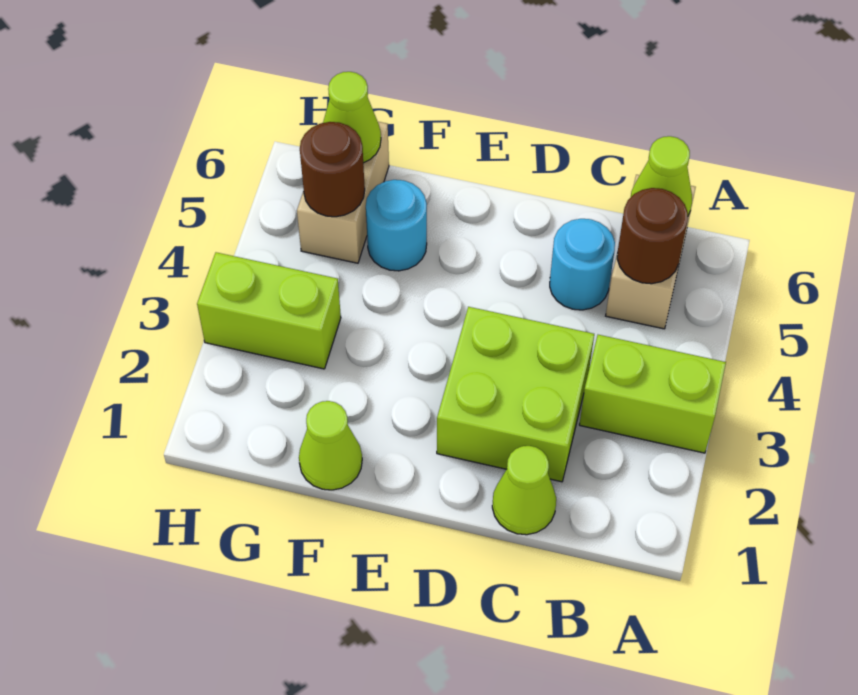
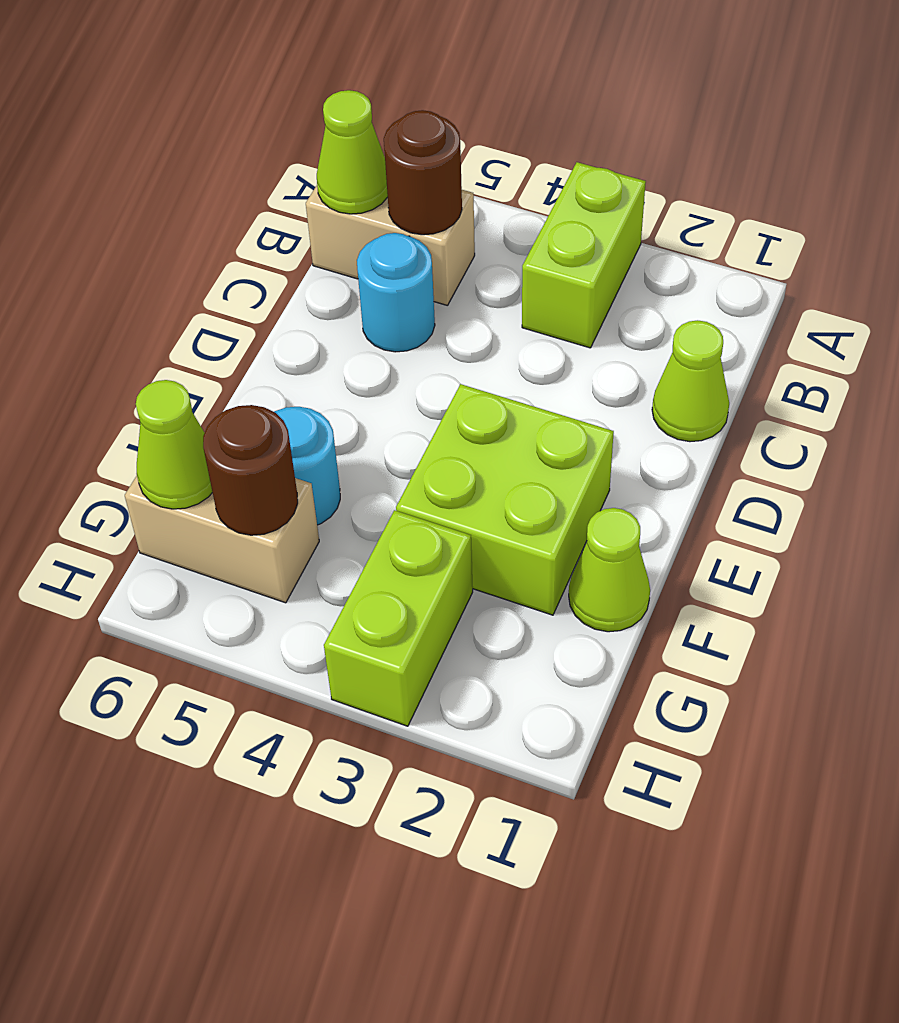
lime 2x2 brick [437,307,594,482] -> lime 2x2 brick moved to [396,384,614,615]

